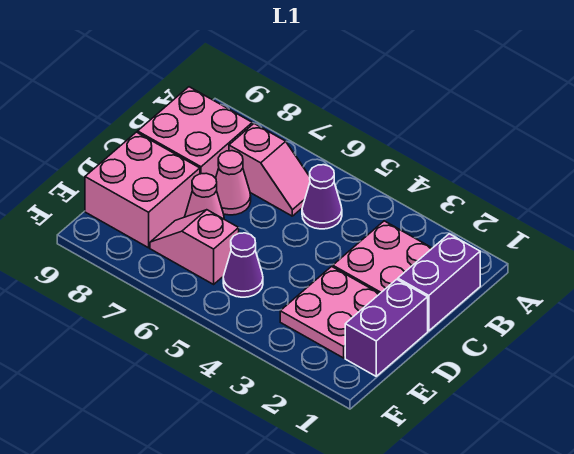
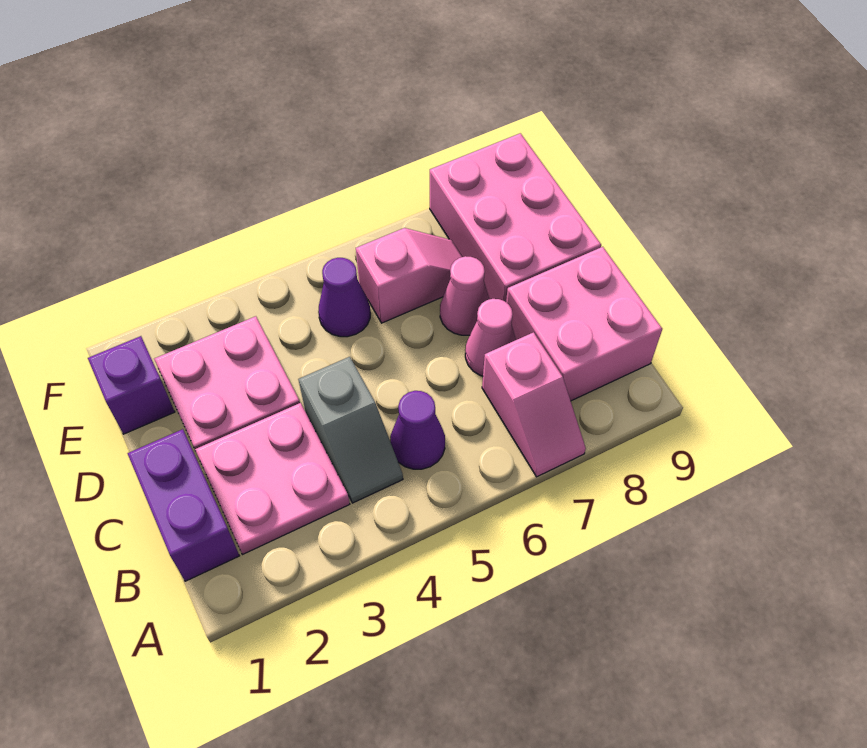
none -> grey 1x2 slope [298,357,403,503]
pink 1x2 slope [229,123,310,216] -> pink 1x2 slope turned to [482,332,586,477]
purple 1x2 brick [345,279,428,376] -> purple 1x1 brick [88,336,175,434]
pink 2x2 brick [85,132,200,248] -> pink 2x3 brick [430,133,601,302]

